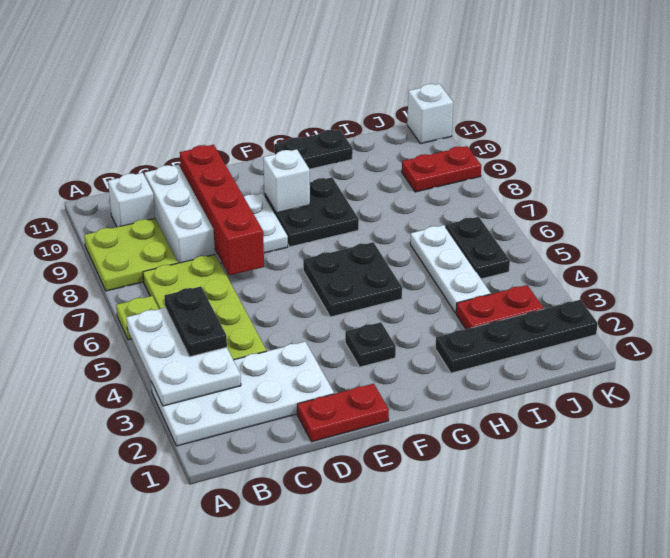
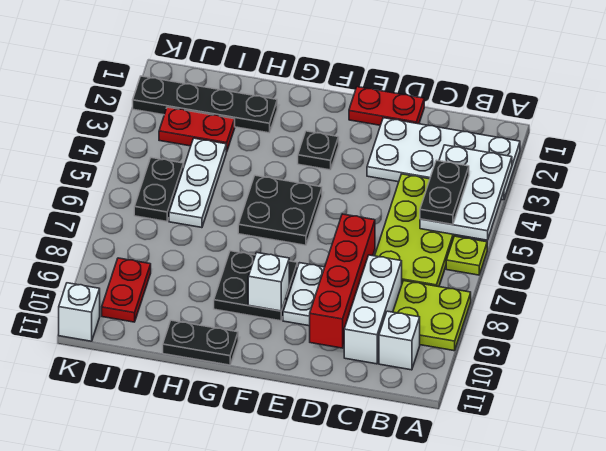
red 1x2 plate [402,146,481,192] -> red 1x2 plate turned to [102,258,151,322]

